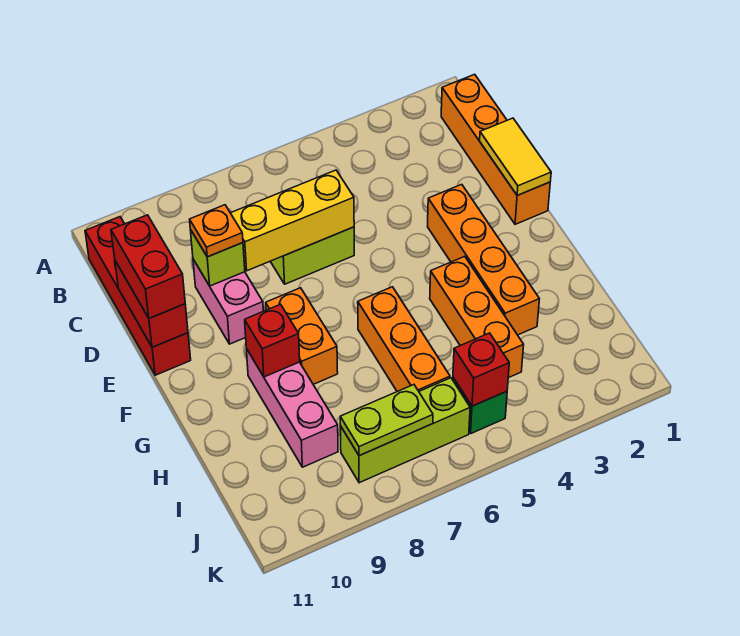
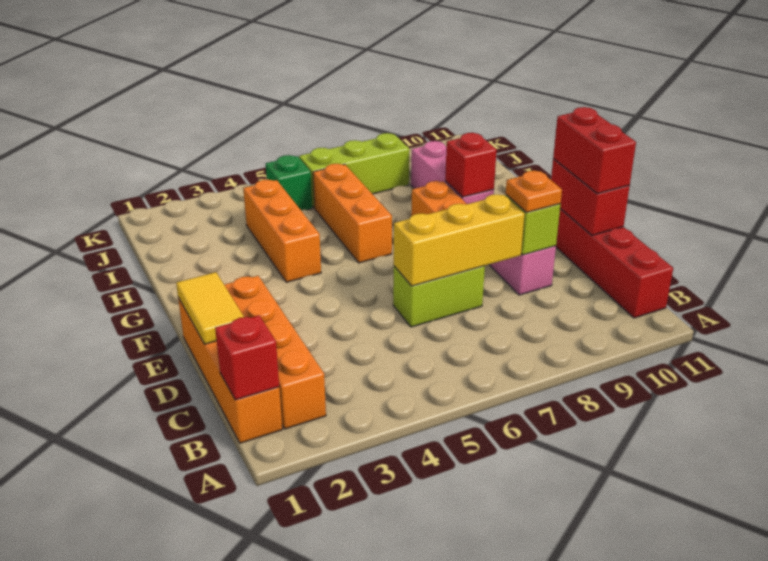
orange 1x4 brick [428,184,539,335] -> orange 1x4 brick moved to [224,276,326,429]
red 1x1 brick [453,333,509,406] -> red 1x1 brick moved to [215,315,279,400]
lime 1x2 plate [340,385,433,456] -> none

